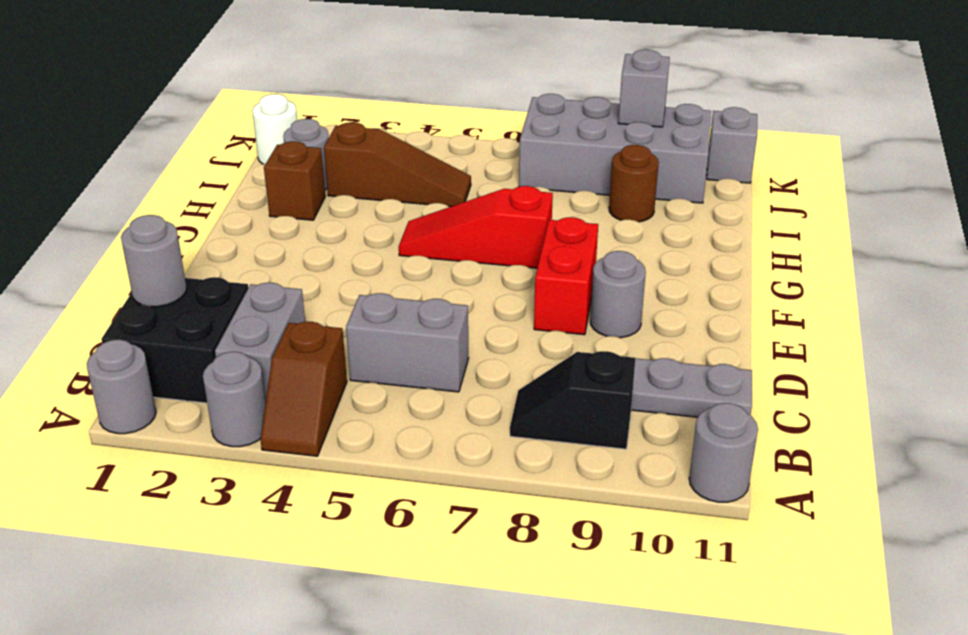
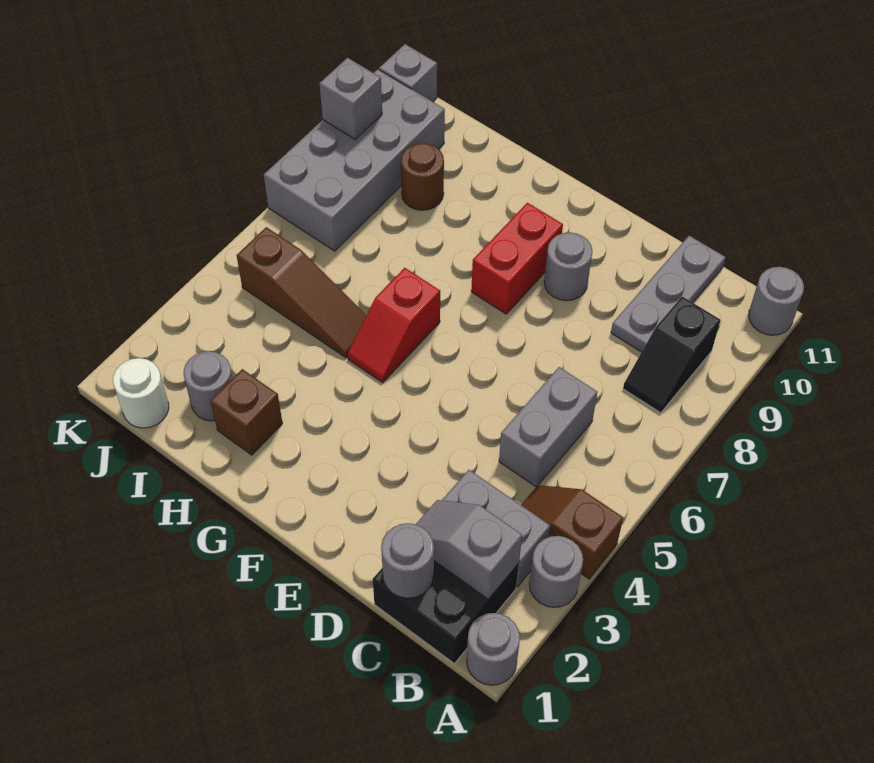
brown 1x2 slope [261,322,347,456] -> brown 1x2 slope turned to [521,485,623,579]
none -> grey 1x2 slope [416,500,522,599]
red 1x2 brick [534,217,598,335] -> red 1x2 brick turned to [471,203,563,314]
red 1x3 slope [399,186,553,268] -> red 1x2 slope [348,268,440,382]
brown 1x3 slope [324,122,471,207] -> brown 1x3 slope turned to [237,227,366,358]

